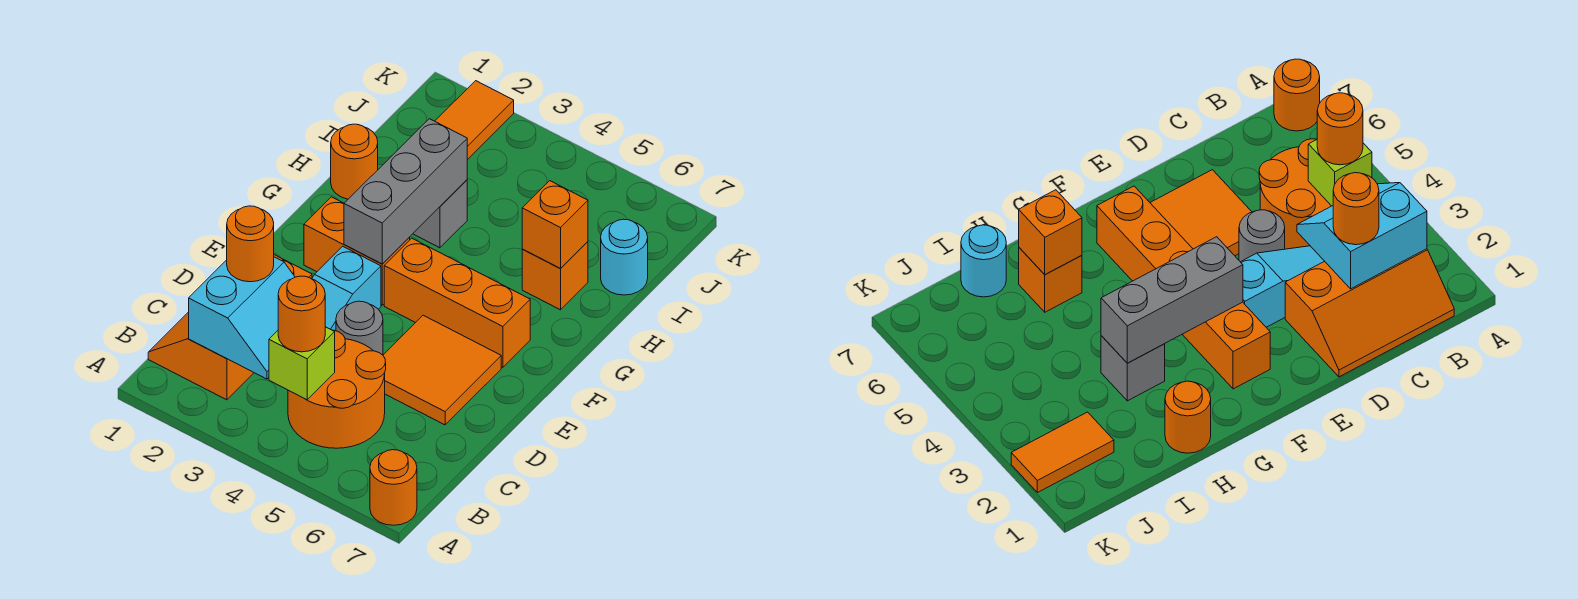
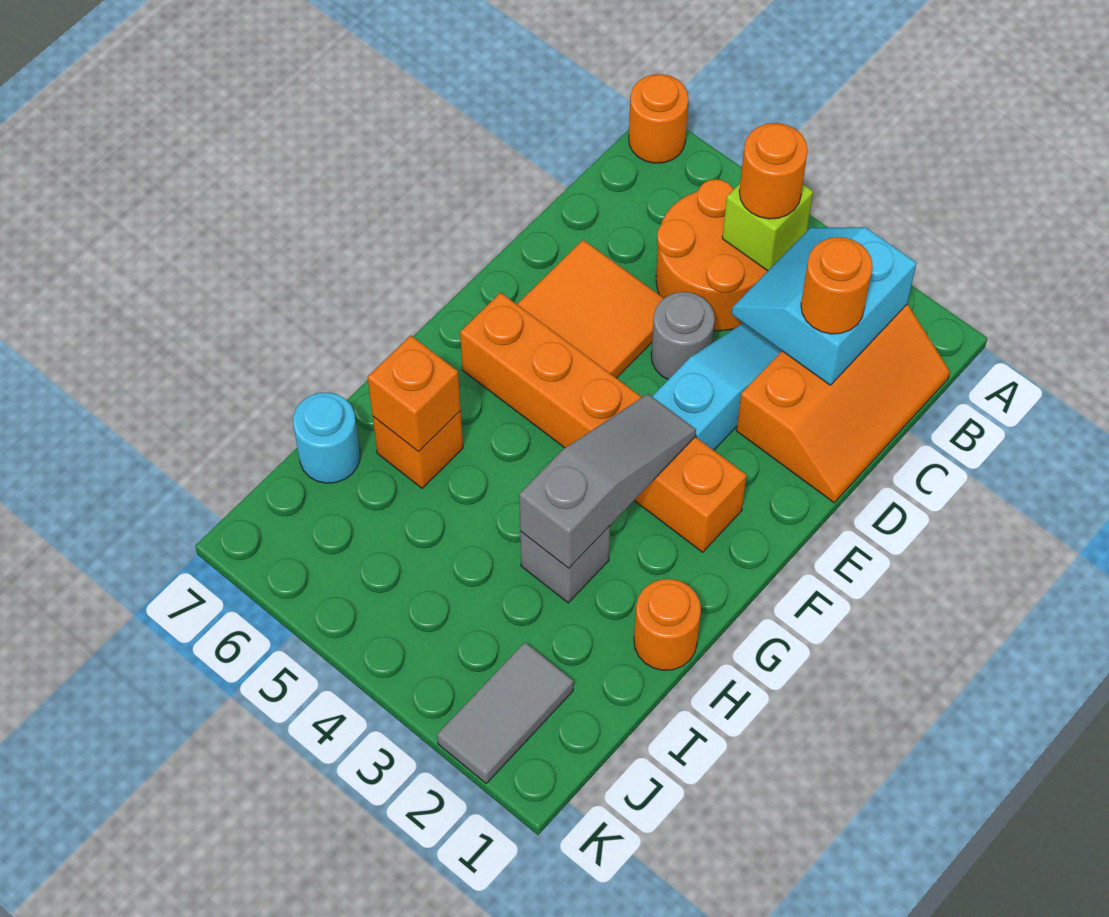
grey 1x3 brick [344,119,467,264] -> grey 1x3 slope [519,394,696,568]
orange 1x2 tile [435,81,514,160] -> grey 1x2 tile [437,643,573,783]

